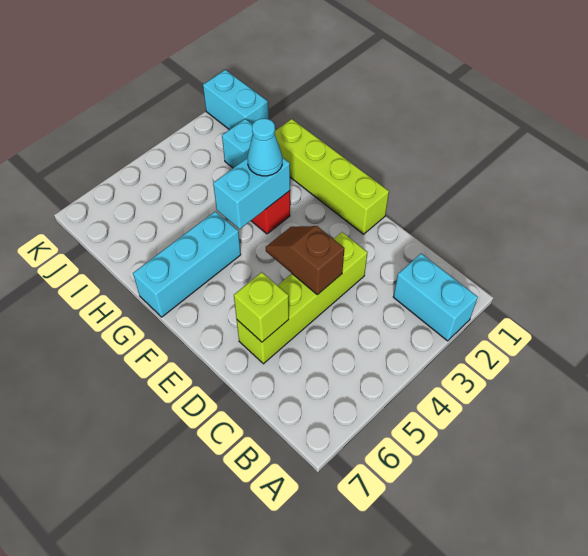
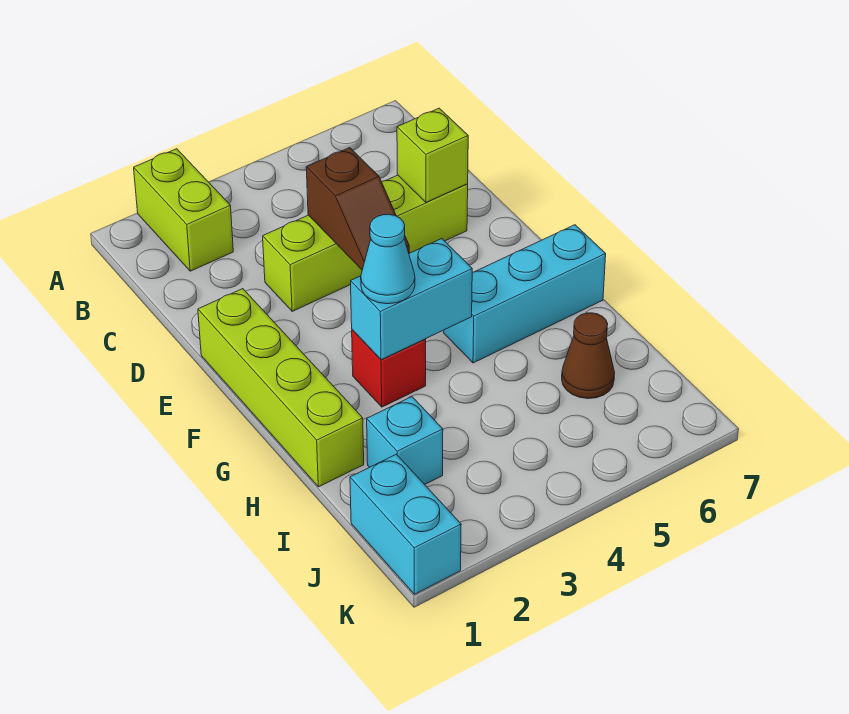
cyan 1x2 brick [393,254,478,341] -> lime 1x2 brick [134,149,233,271]
none -> brown 1x1 cone [562,313,615,399]

